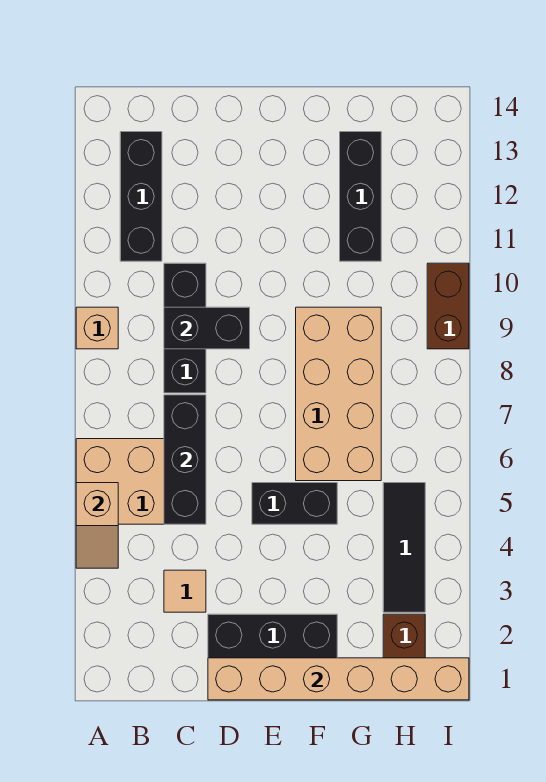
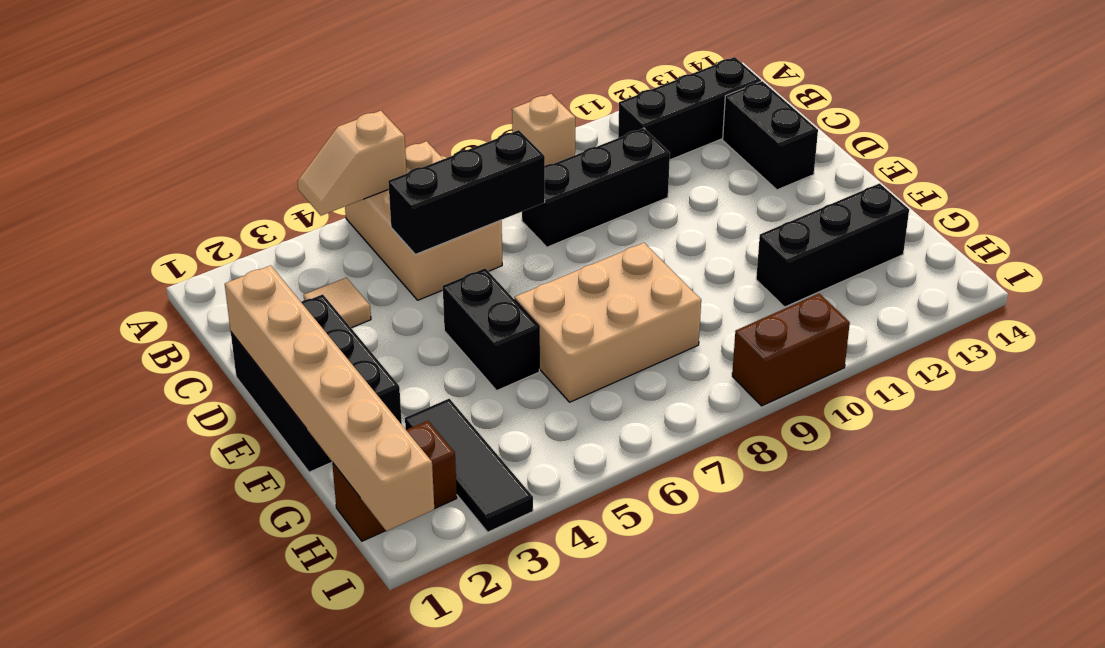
black 1x2 brick [164,307,250,349] -> black 1x2 brick moved to [723,81,818,190]
tan 2x4 brick [296,307,381,481] -> tan 2x3 brick [515,243,701,402]
black 1x3 tile [383,483,425,612] -> black 1x3 tile turned to [405,399,533,532]

